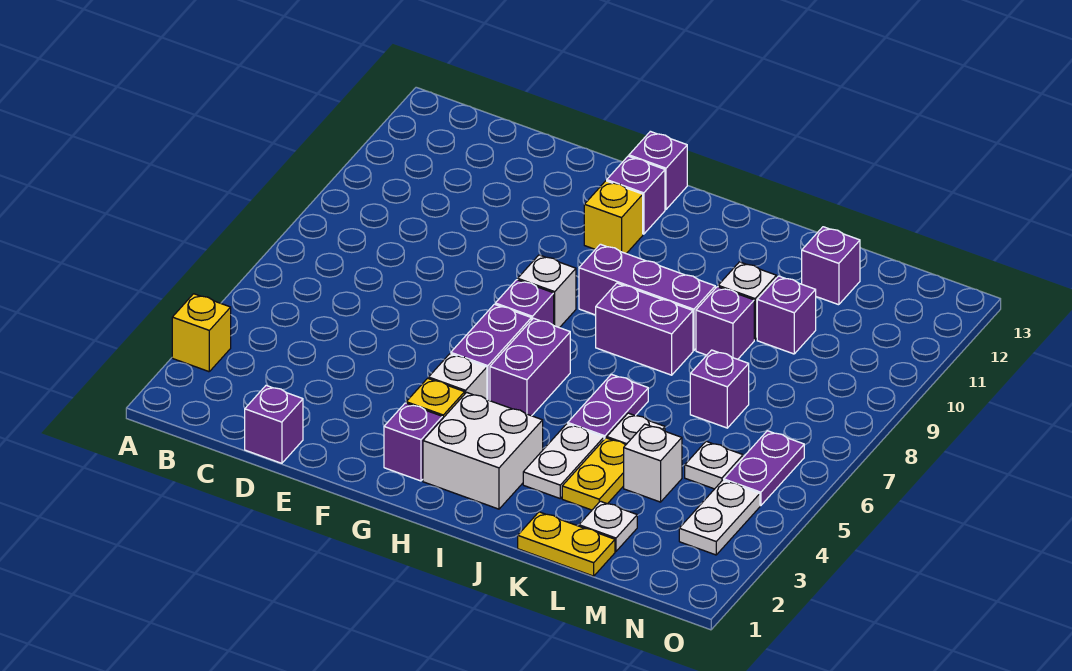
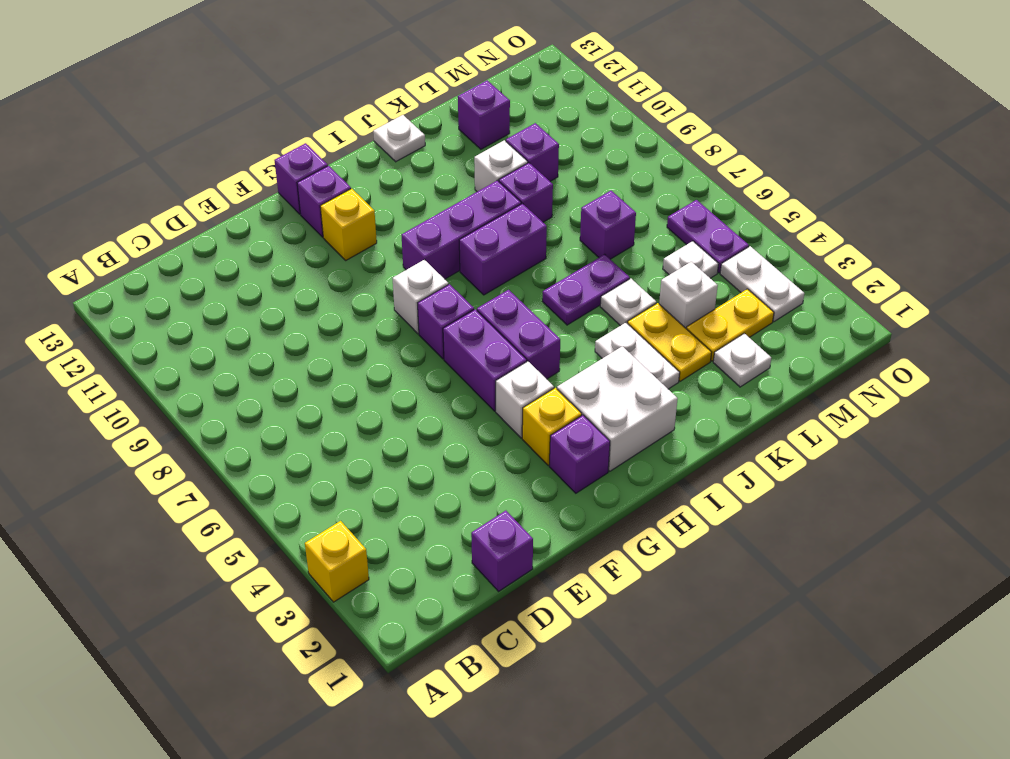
purple 1x2 plate [568,374,648,439] -> purple 1x2 plate turned to [542,254,630,325]
none -> white 1x1 plate [373,115,425,162]
yellow 1x2 plate [518,512,615,576] -> yellow 1x2 plate moved to [686,289,774,361]

